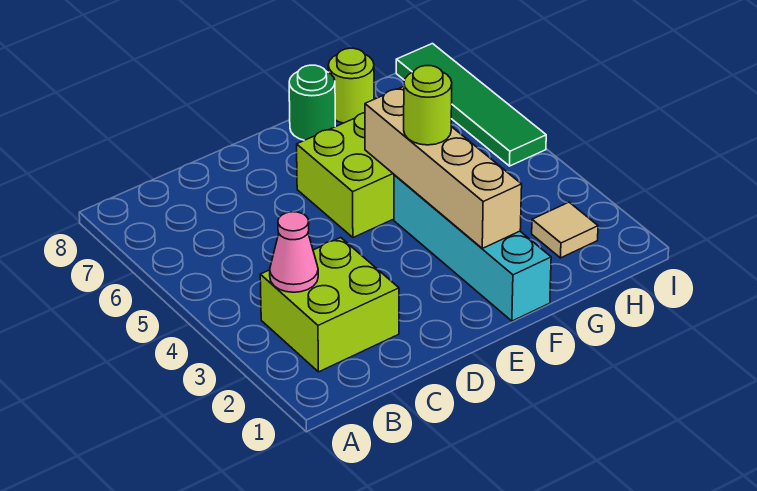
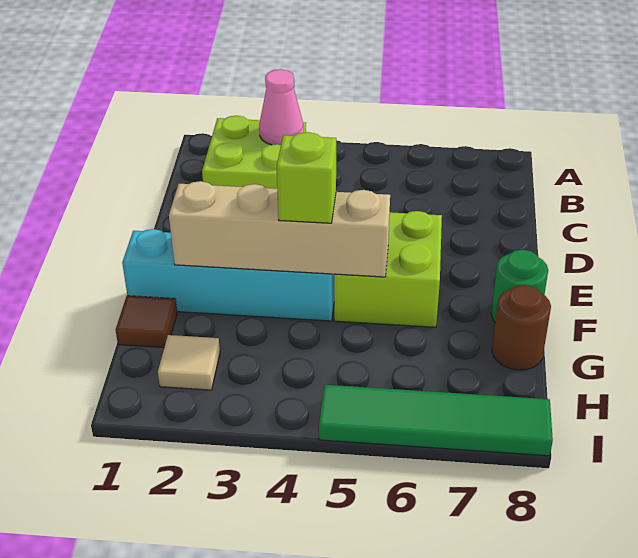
lime 1x1 round brick [404,66,452,145] -> lime 1x1 brick [277,132,336,223]
none -> brown 1x1 tile [116,296,177,348]
lime 1x1 round brick [328,48,374,123] -> brown 1x1 round brick [492,285,551,370]

